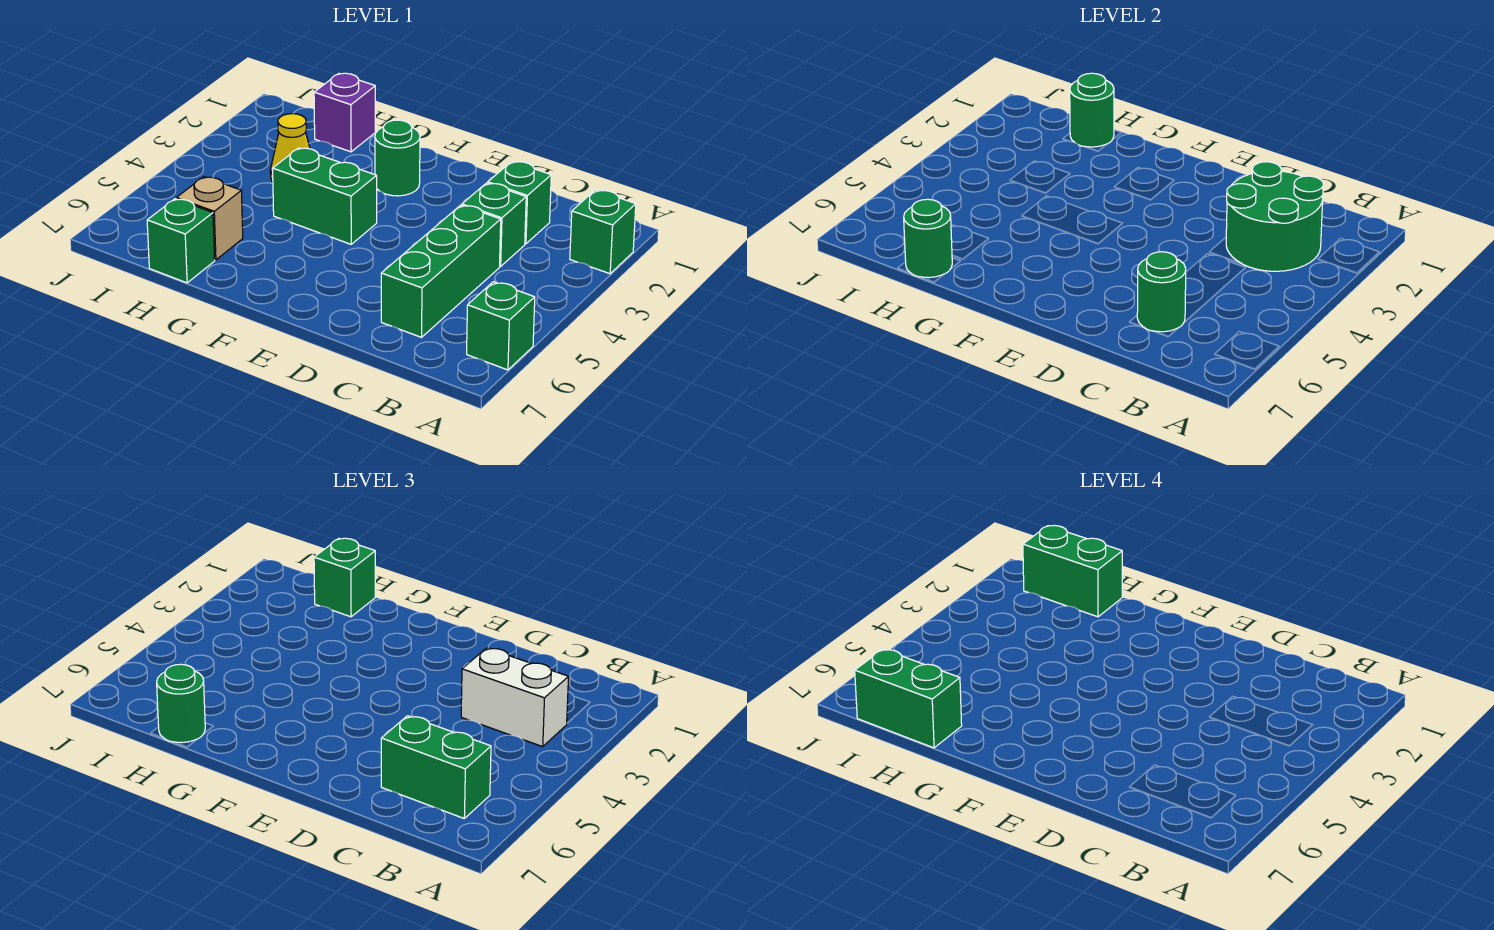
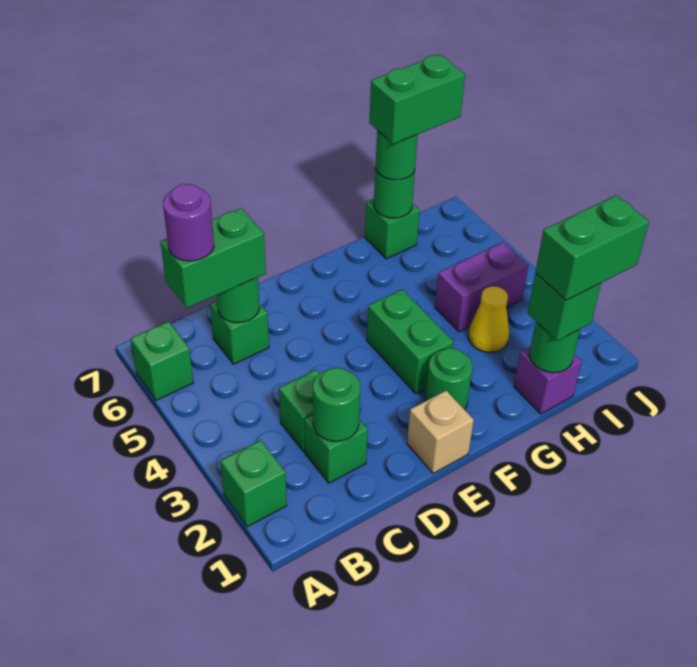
green 2x2 round brick [1226,162,1323,271] -> green 1x1 round brick [313,368,360,441]
white 1x2 brick [461,648,569,747] -> none
none -> purple 1x1 round brick [163,184,214,261]
green 1x3 brick [381,205,501,337] -> green 1x1 brick [210,300,269,364]
green 1x2 brick [273,148,377,244] -> green 1x2 brick turned to [367,290,453,393]
none -> purple 1x2 brick [435,242,529,332]
tan 1x1 brick [176,177,243,260] -> tan 1x1 brick moved to [407,391,474,474]

